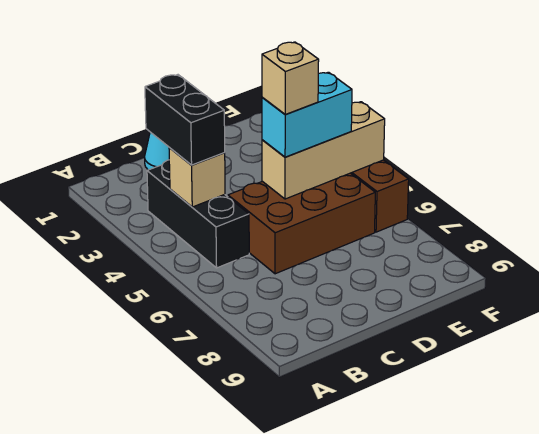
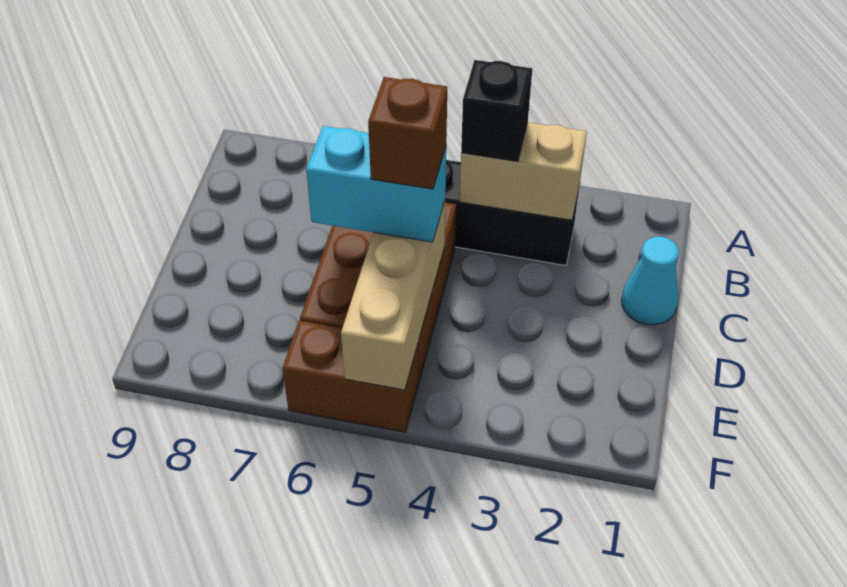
black 1x2 brick [145,75,225,165] -> black 1x1 brick [461,60,532,162]
tan 1x1 brick [169,148,225,207] -> tan 1x2 brick [460,122,587,220]
cyan 1x2 brick [262,72,352,157] -> cyan 1x2 brick turned to [306,126,446,242]
tan 1x1 brick [262,42,319,114] -> brown 1x1 brick [368,77,447,189]

